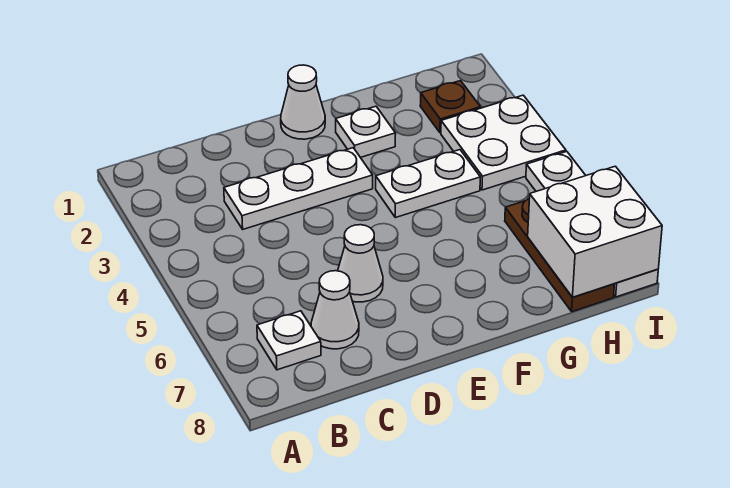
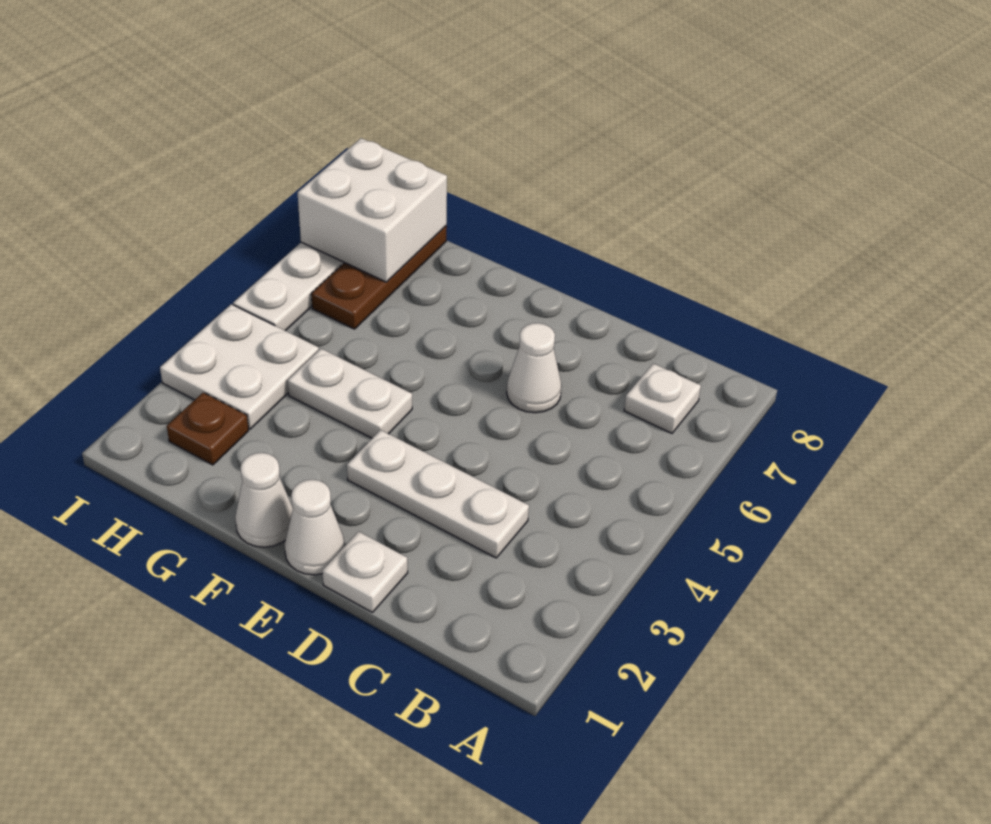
white 1x1 cone [311,271,359,349] -> white 1x1 cone moved to [235,453,293,547]
white 1x1 plate [336,106,396,158] -> white 1x1 plate moved to [322,532,408,613]

